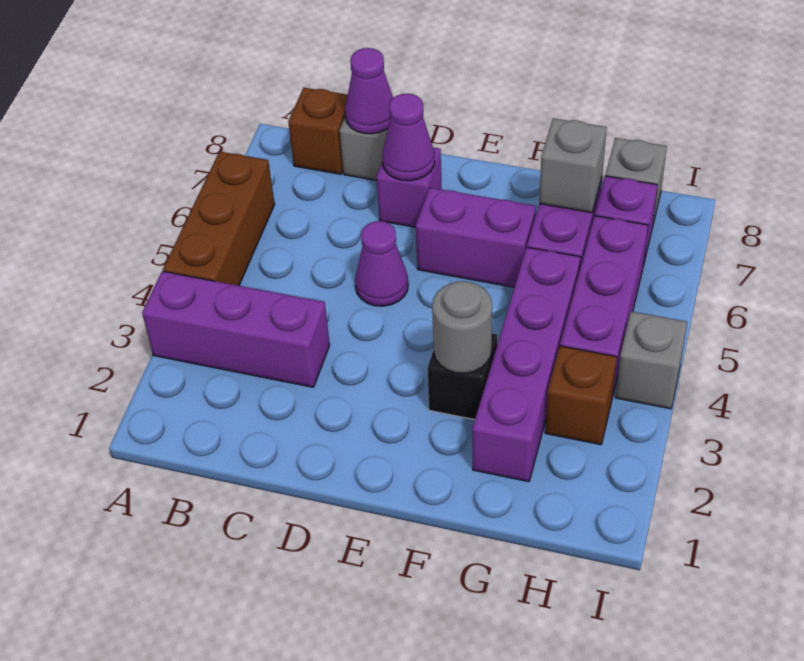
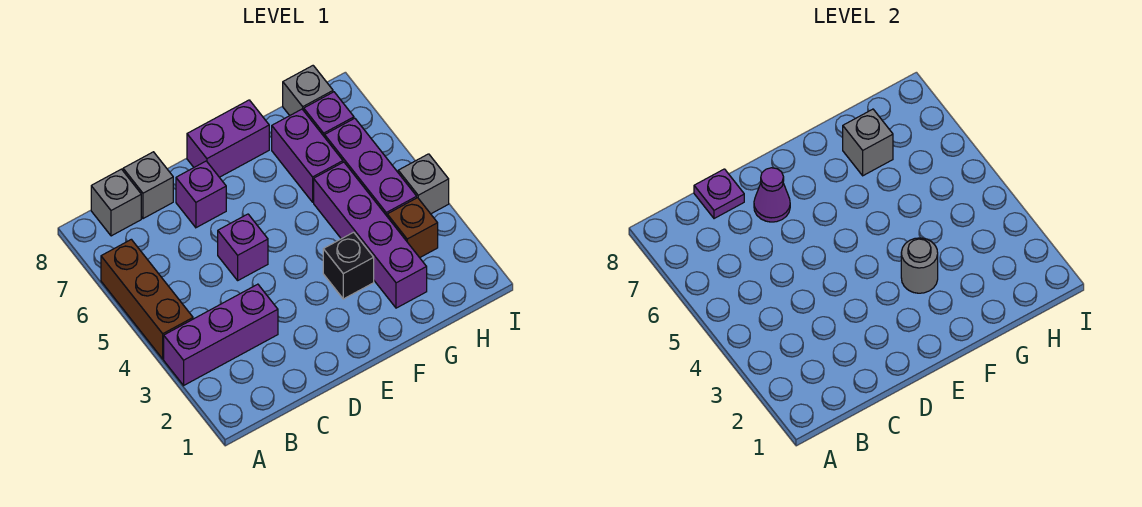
brown 1x1 brick [288,88,348,174] -> grey 1x1 brick [91,169,141,236]
purple 1x1 cone [345,48,393,134] -> purple 1x1 plate [694,169,744,219]
purple 1x1 cone [355,221,408,306] -> purple 1x1 brick [218,214,268,280]
purple 1x2 brick [416,187,536,287] -> purple 1x2 brick moved to [187,100,269,177]

